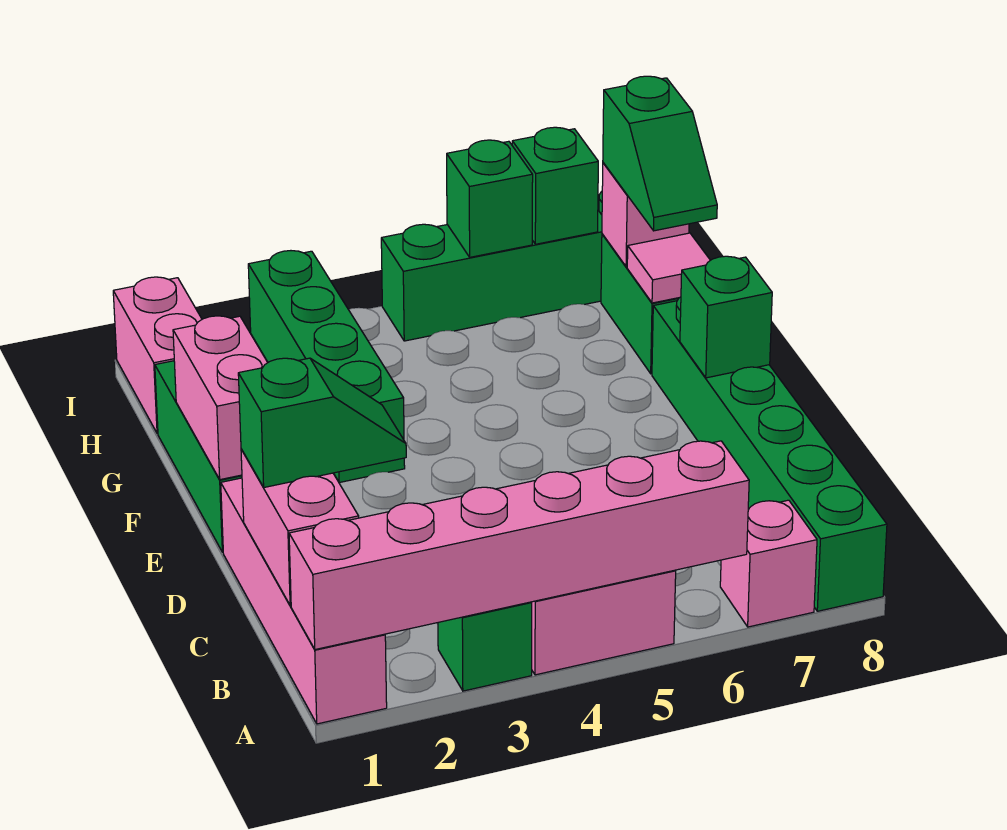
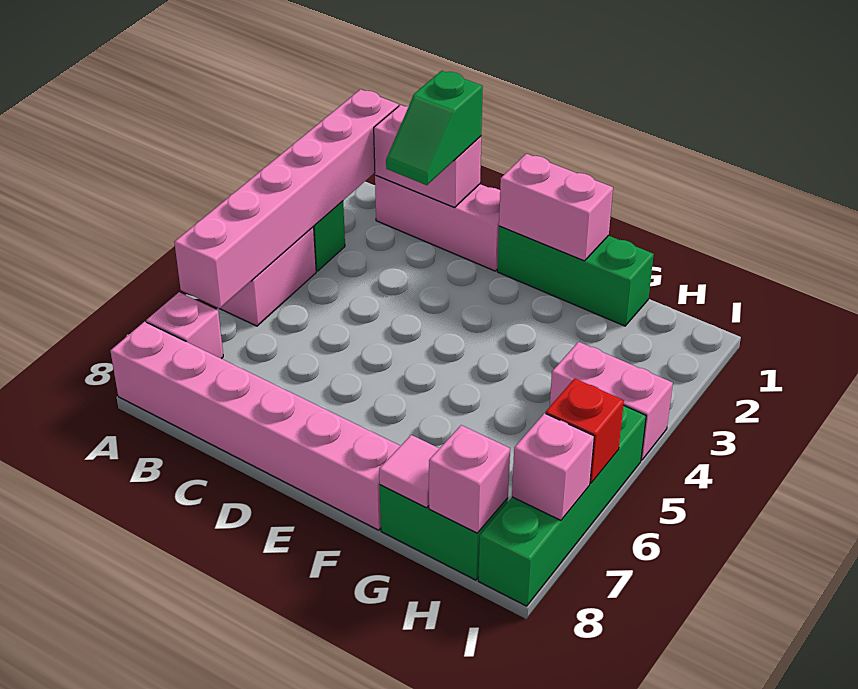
pink 1x4 brick [221,478,387,724] -> pink 1x3 brick [375,175,500,271]
green 1x6 brick [652,297,887,611] -> pink 1x6 brick [111,322,400,530]
green 1x1 brick [680,256,772,378] -> none
green 1x4 brick [248,251,405,483] -> none
green 1x2 slope [603,76,717,231] -> none
pink 1x2 brick [113,277,202,433] -> pink 1x2 brick moved to [550,342,673,460]
green 1x1 brick [447,140,533,257] -> red 1x1 brick [546,379,624,483]
green 1x1 brick [512,127,598,244] -> pink 1x1 brick [512,413,594,520]

